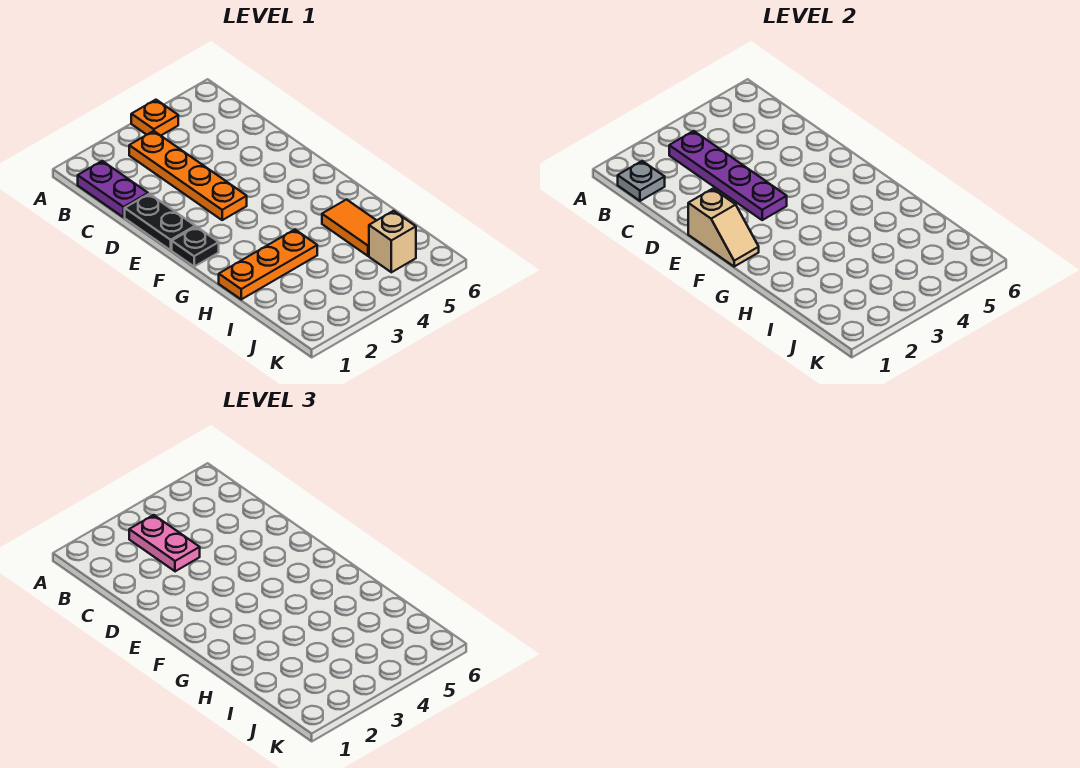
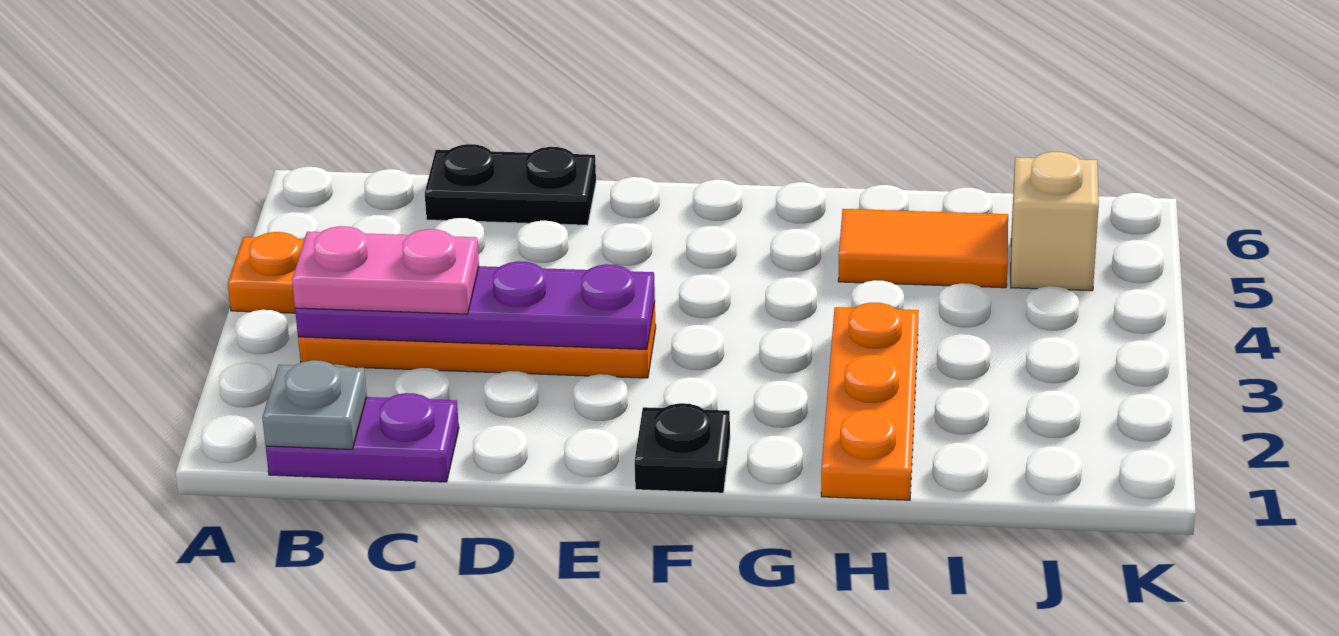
black 1x2 plate [125,194,195,250] -> black 1x2 plate moved to [425,144,596,225]
tan 1x2 slope [688,189,759,266] -> none

